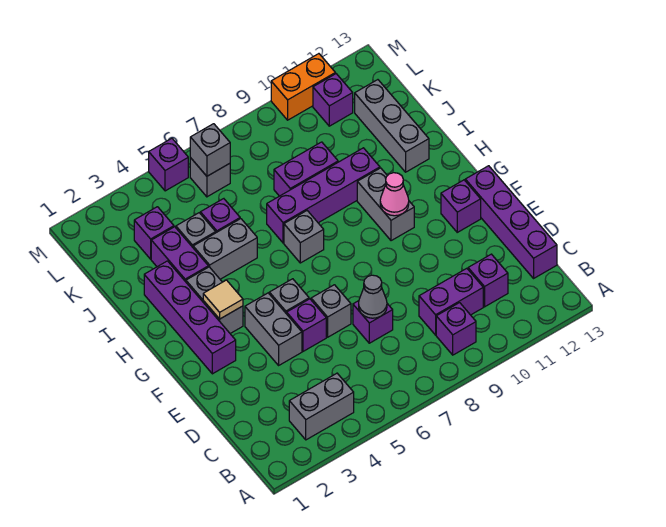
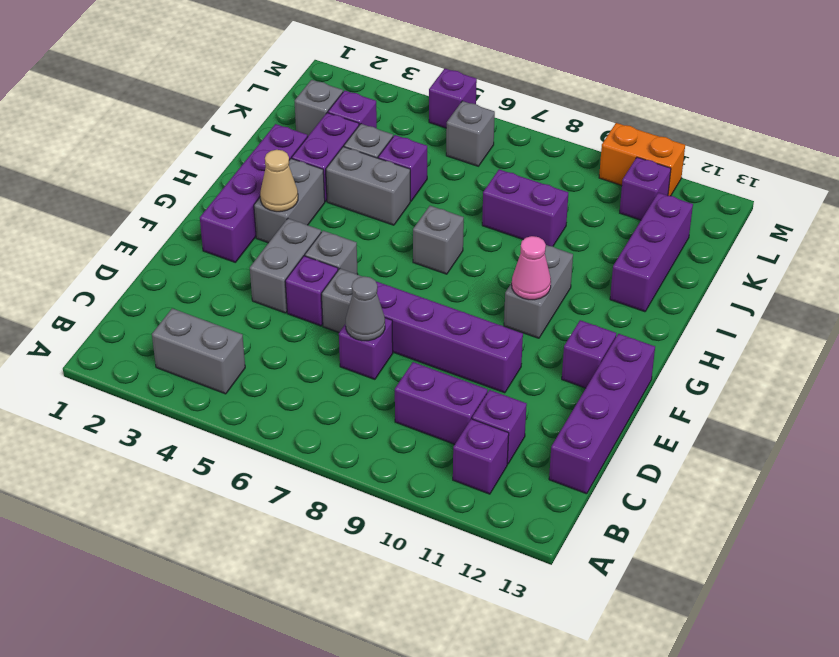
purple 1x1 brick [436,303,476,355] -> purple 1x1 brick moved to [453,419,509,494]
tan 1x1 tile [203,280,243,319] -> tan 1x1 cone [260,150,298,212]
purple 1x4 brick [267,148,380,243] -> purple 1x4 brick moved to [376,281,523,393]
grey 1x3 brick [355,80,429,172] -> purple 1x3 brick [610,193,693,312]
grey 1x1 brick [190,124,230,176] -> grey 1x1 brick moved to [295,80,343,136]

